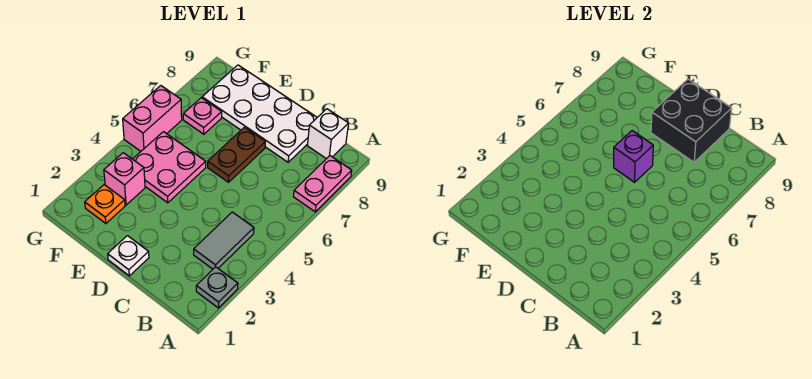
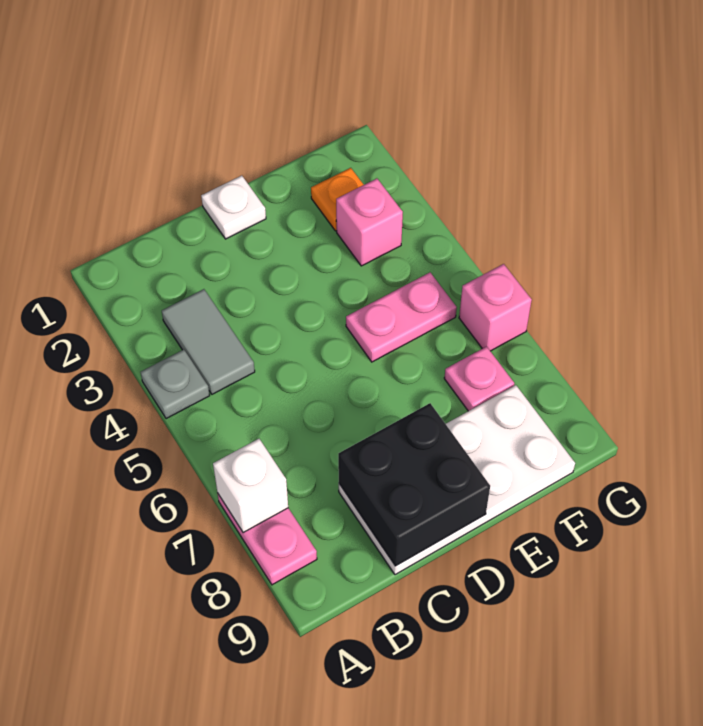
grey 1x1 plate [196,267,238,308] -> grey 1x1 plate moved to [141,350,210,419]
white 1x1 brick [307,109,349,159] -> white 1x1 brick moved to [213,439,288,533]
brown 1x2 plate [208,127,265,182] -> none
purple 1x1 brick [614,131,653,182] -> none
pink 2x2 plate [133,132,206,203] -> pink 1x2 plate [346,273,457,362]
pink 1x2 brick [123,86,182,151] -> pink 1x1 brick [459,264,532,351]

